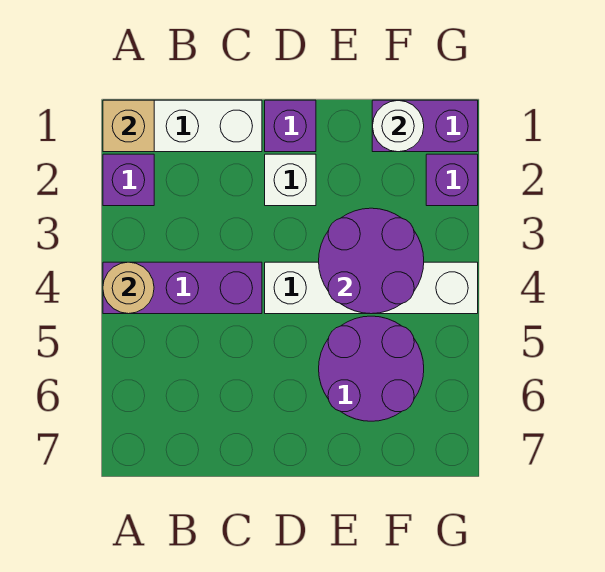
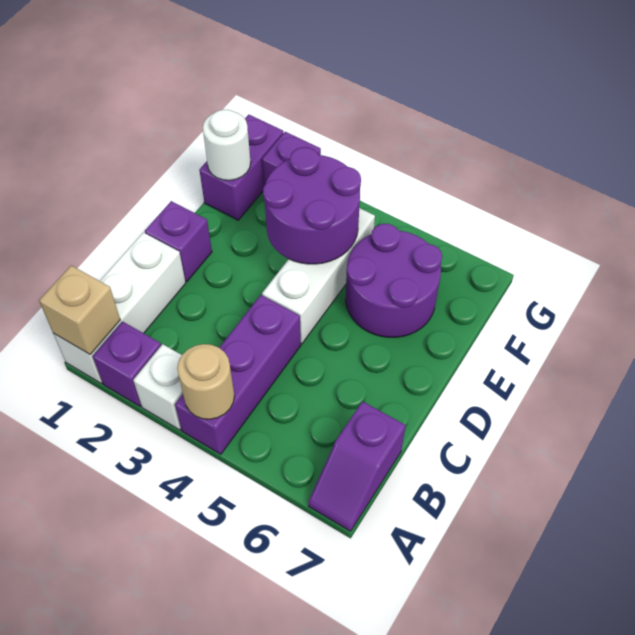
none -> purple 1x2 slope [308,401,406,531]
white 1x1 brick [265,154,316,206] -> white 1x1 brick moved to [133,344,183,430]
white 1x4 brick [265,262,478,314] -> white 1x3 brick [262,208,375,344]

